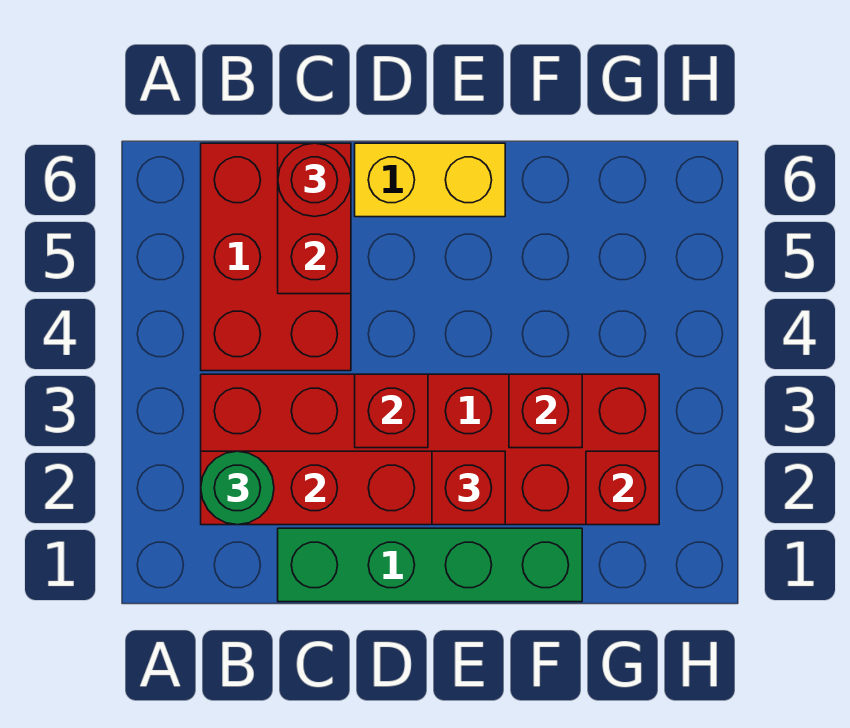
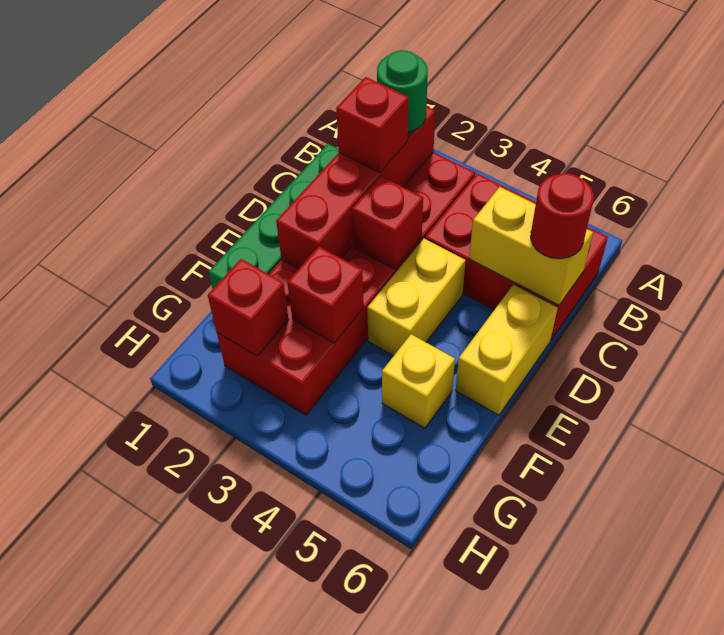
red 1x2 brick [278,143,351,294] -> yellow 1x2 brick [469,187,593,305]
none -> yellow 1x2 brick [367,239,466,356]
red 1x1 brick [432,451,505,525] -> red 1x1 brick moved to [336,77,408,173]
none -> yellow 1x1 brick [382,334,455,428]

